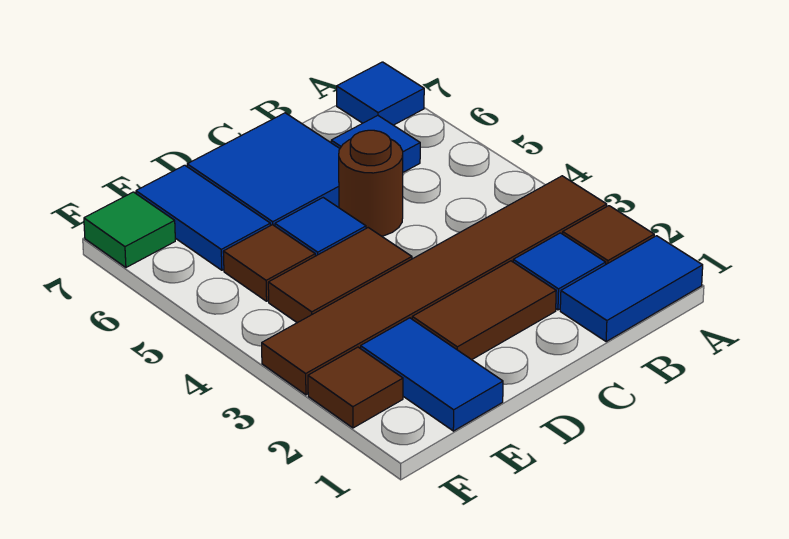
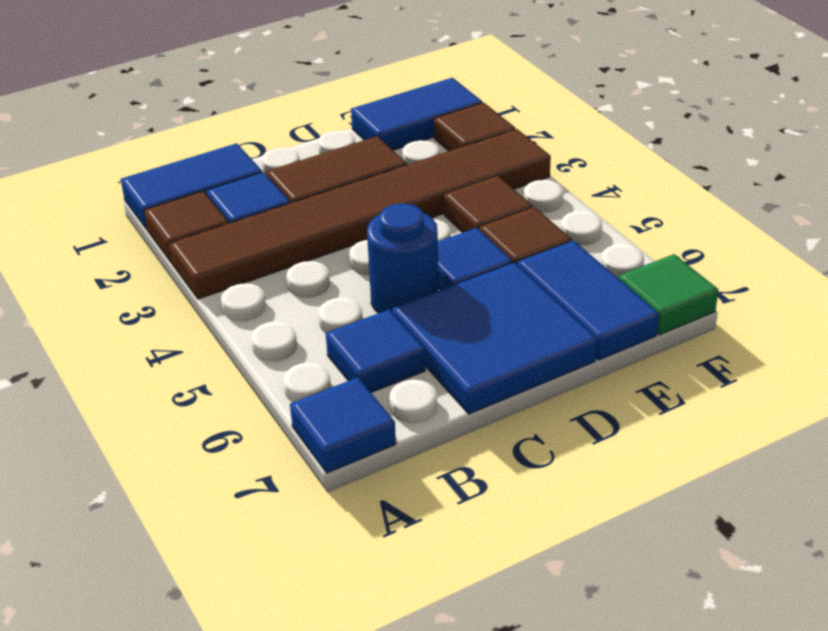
brown 1x1 round brick [339,130,403,236] -> blue 1x1 round brick [367,204,439,313]
brown 1x2 tile [268,228,412,323] -> brown 1x1 tile [444,176,533,233]
blue 1x2 tile [361,318,503,431] -> blue 1x2 tile turned to [351,78,482,150]

